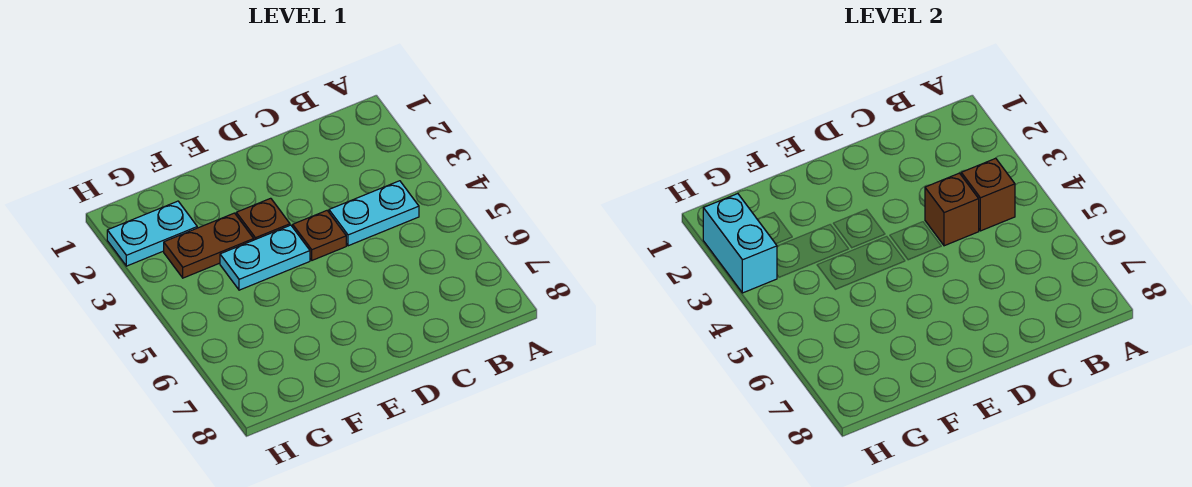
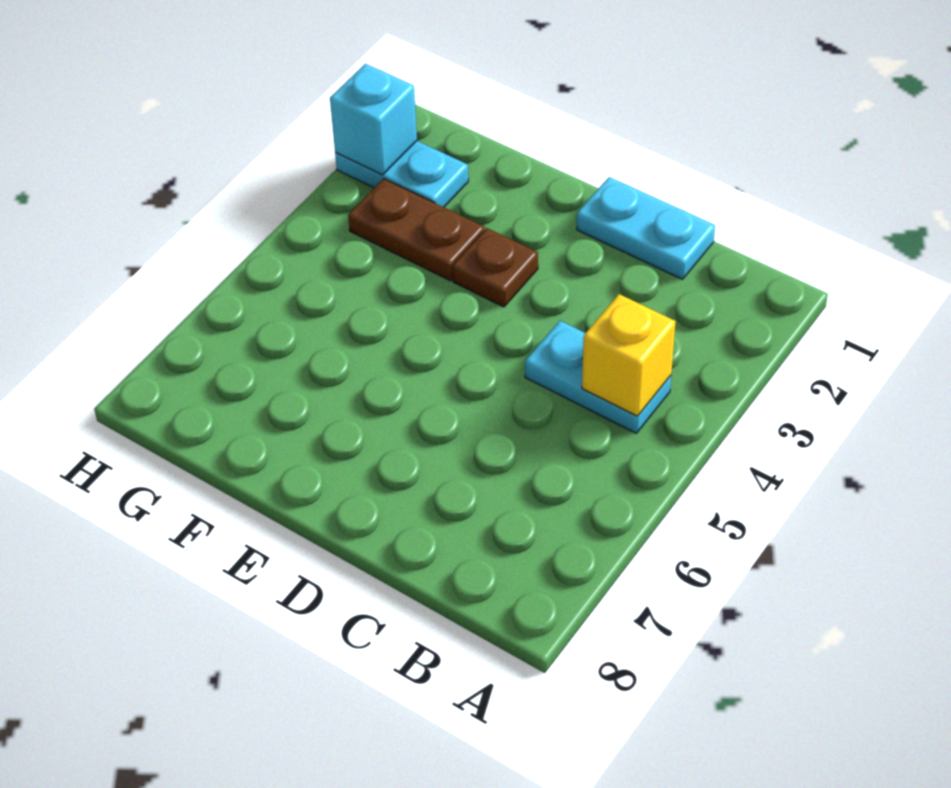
brown 1x1 brick [961,158,1015,231] -> yellow 1x1 brick [582,294,676,416]
brown 1x1 brick [925,173,979,246] -> none
brown 1x1 plate [293,211,346,260] -> none
cyan 1x2 plate [220,225,310,290] -> cyan 1x2 plate moved to [577,177,715,279]
cyan 1x2 brick [703,193,777,293] -> cyan 1x1 brick [330,64,417,175]

